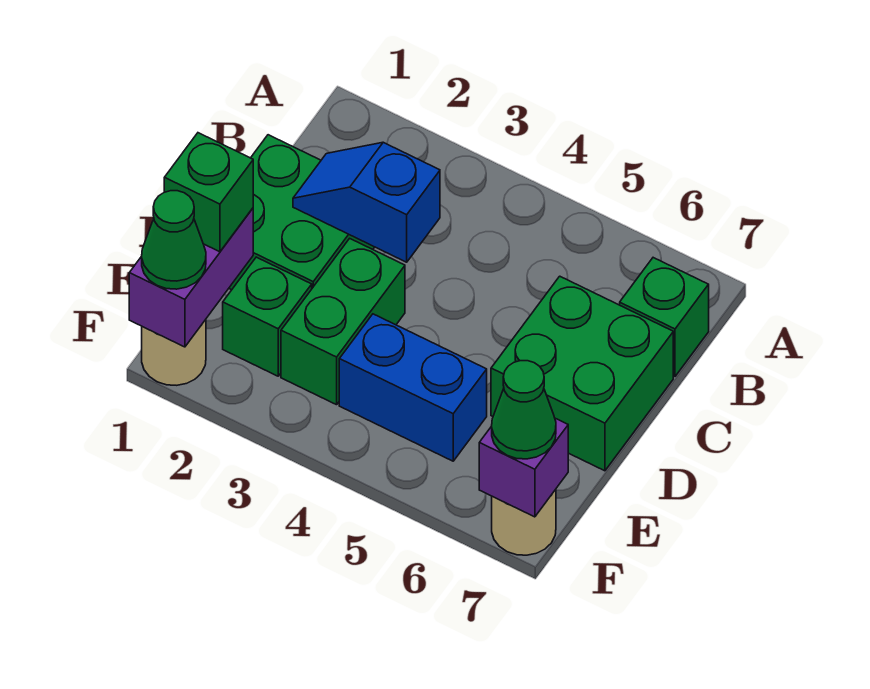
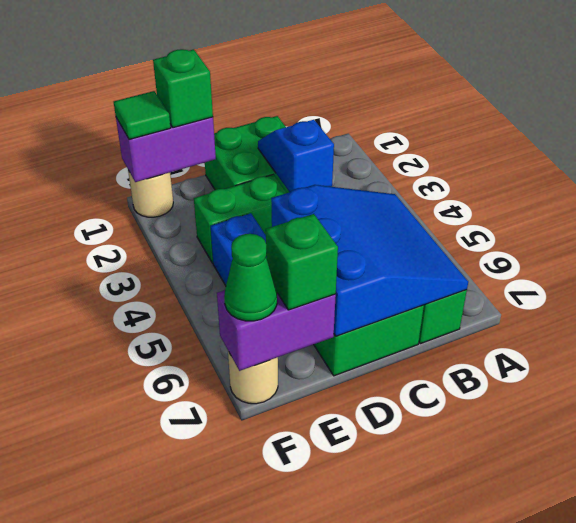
none -> blue 3x3 slope [271,185,468,336]
green 1x1 brick [223,257,312,376] -> green 1x1 brick moved to [266,214,338,310]
green 1x1 cone [142,191,206,289] -> green 1x1 tile [114,91,171,139]
purple 1x1 brick [479,418,568,517] -> purple 1x2 brick [217,290,336,371]

